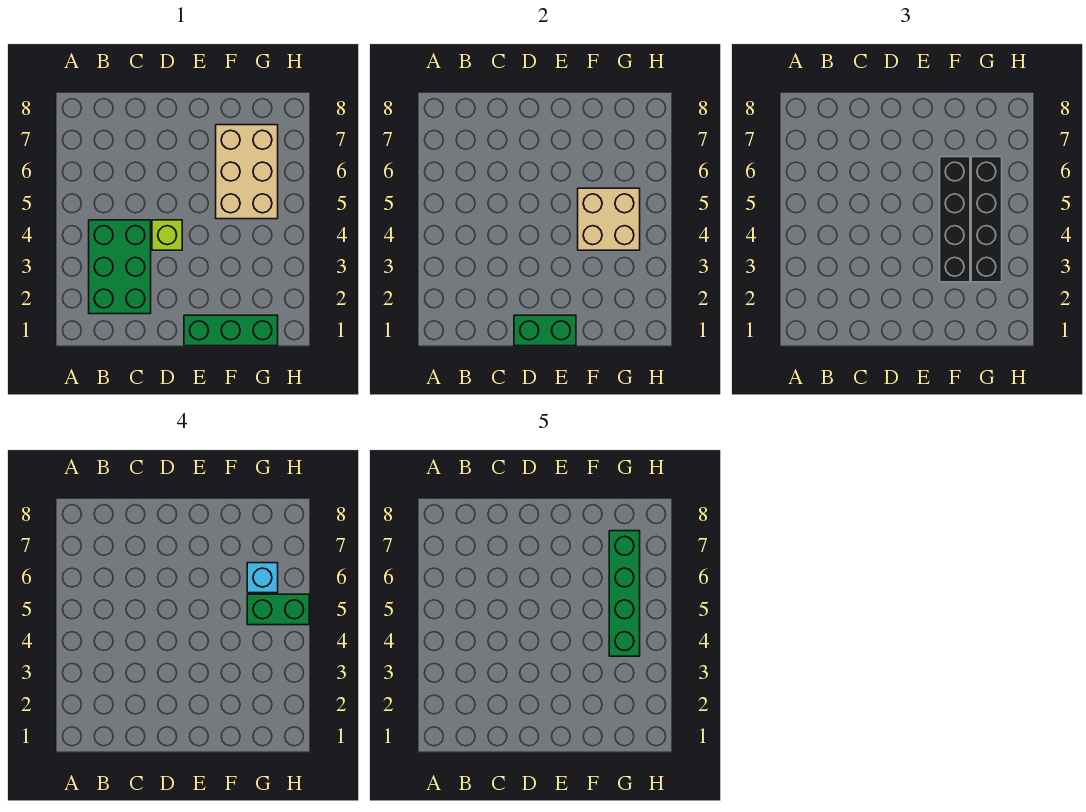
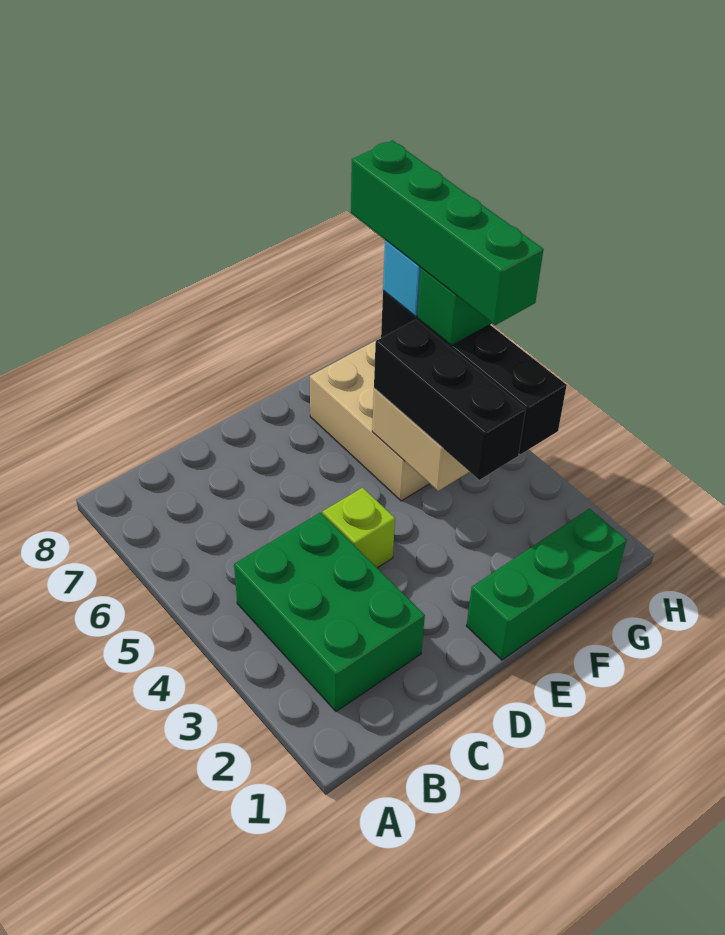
green 1x2 brick [514,315,576,346] -> none
black 1x4 brick [940,157,970,282] -> black 1x3 brick [374,320,526,480]

